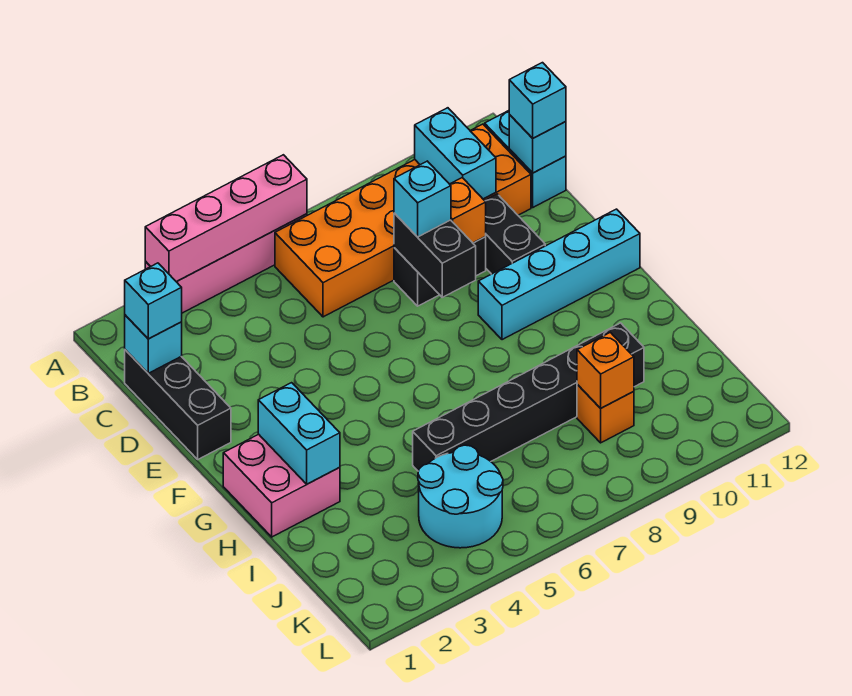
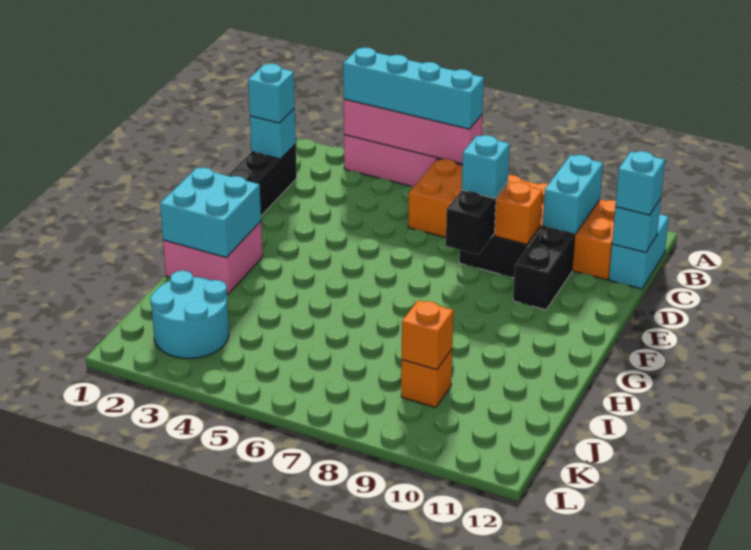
cyan 1x4 brick [478,209,640,340] -> cyan 1x4 brick moved to [343,47,484,129]
cyan 1x2 brick [258,383,340,484] -> cyan 2x2 brick [160,168,261,258]
black 1x6 brick [413,323,644,471] -> none
cyan 2x2 round brick [418,445,503,548] -> cyan 2x2 round brick moved to [150,271,229,358]

